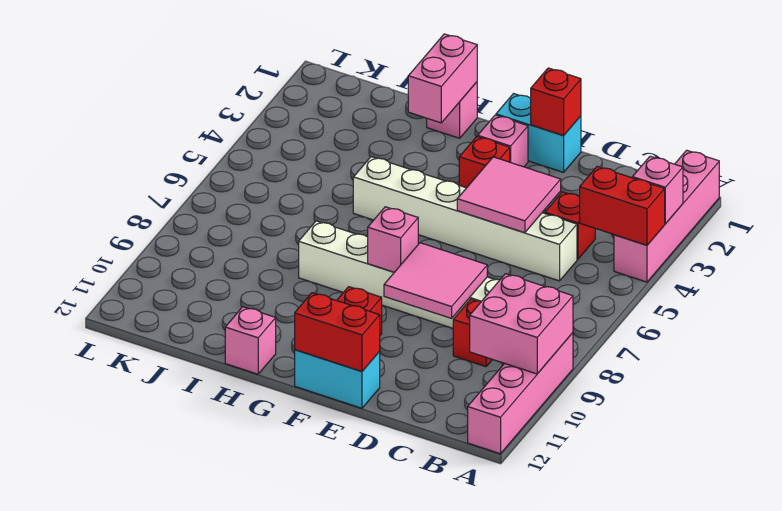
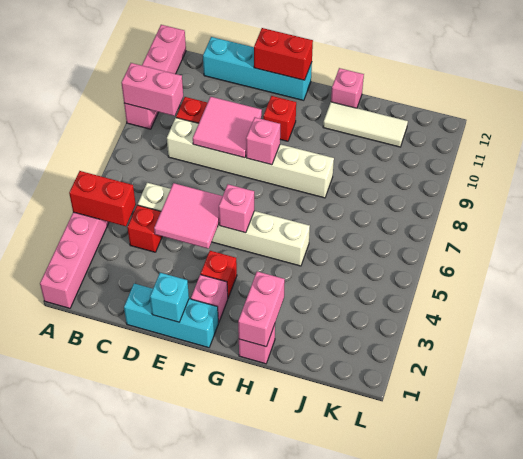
pink 1x1 brick [632,156,683,224] -> pink 1x1 brick moved to [219,184,254,233]
pink 2x2 brick [470,274,573,374] -> pink 1x2 brick [122,63,183,116]
cyan 1x2 brick [496,94,581,172] -> cyan 1x3 brick [124,284,218,348]
red 1x1 brick [531,68,581,136] -> cyan 1x1 brick [150,273,189,322]
cyan 1x2 brick [295,350,380,408] -> cyan 1x4 brick [203,37,312,100]
none -> white 1x3 tile [323,102,408,147]

